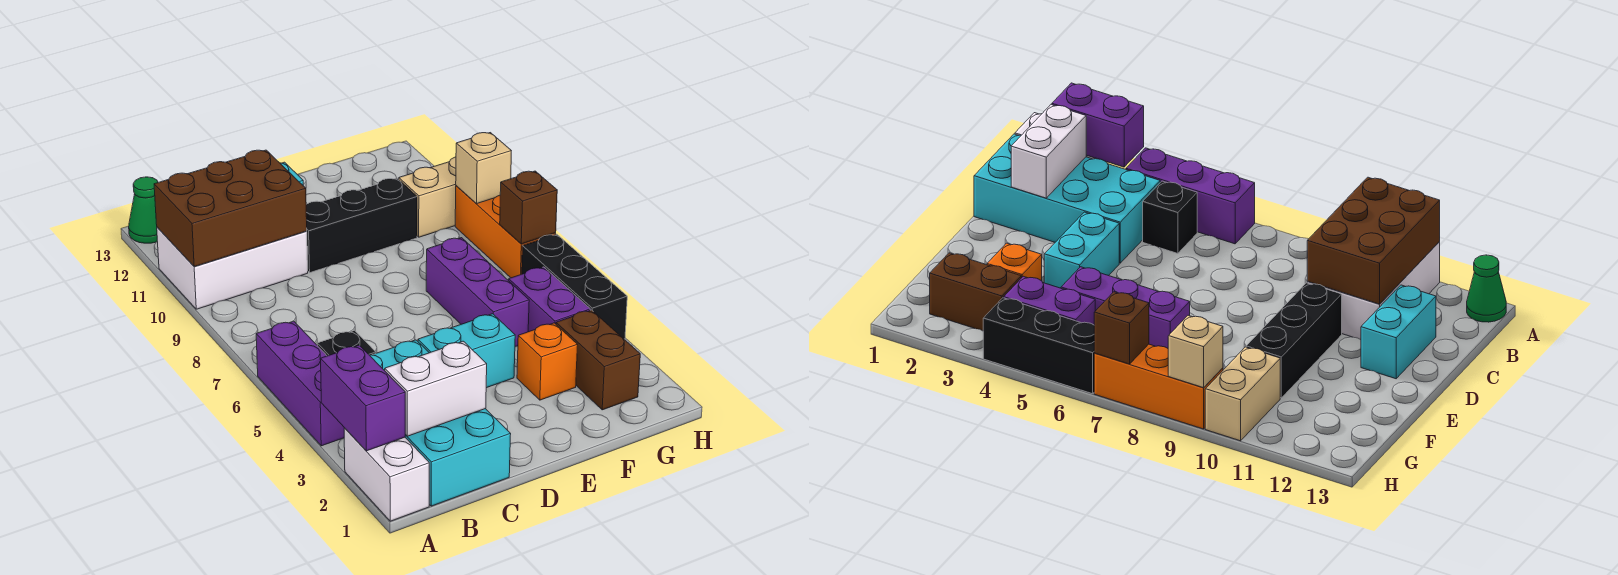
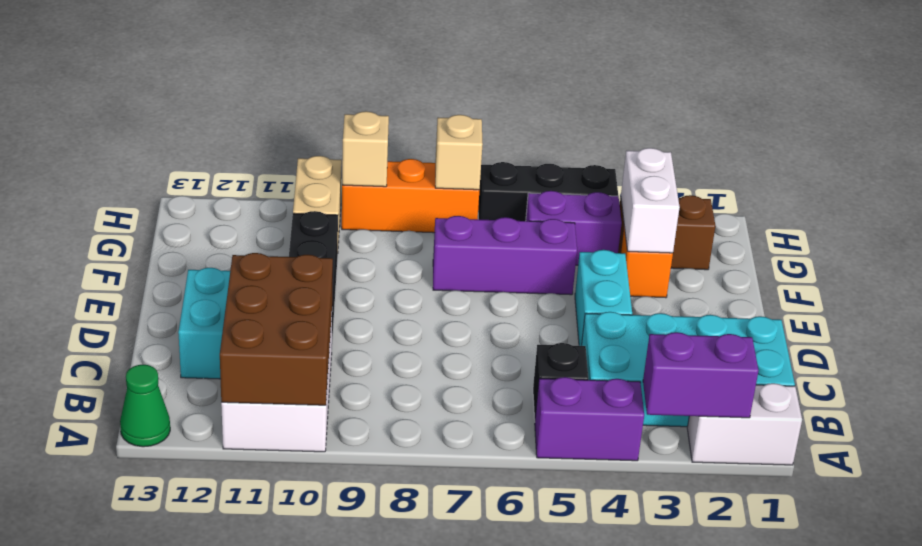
purple 1x3 brick [256,321,344,446] -> purple 1x2 brick [535,377,644,461]
white 1x2 brick [385,341,487,436] -> white 1x2 brick moved to [621,148,680,253]
brown 1x1 brick [500,171,557,244] -> tan 1x1 brick [435,115,483,190]

